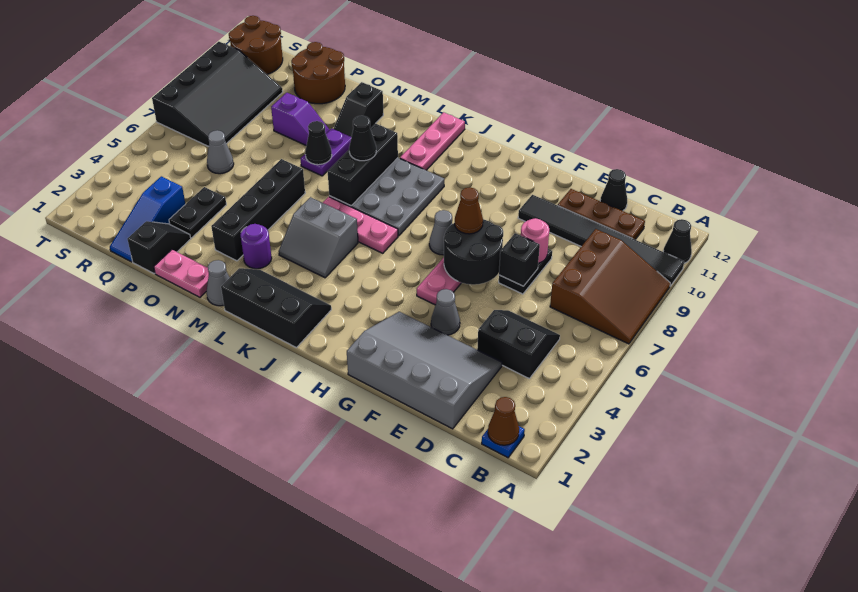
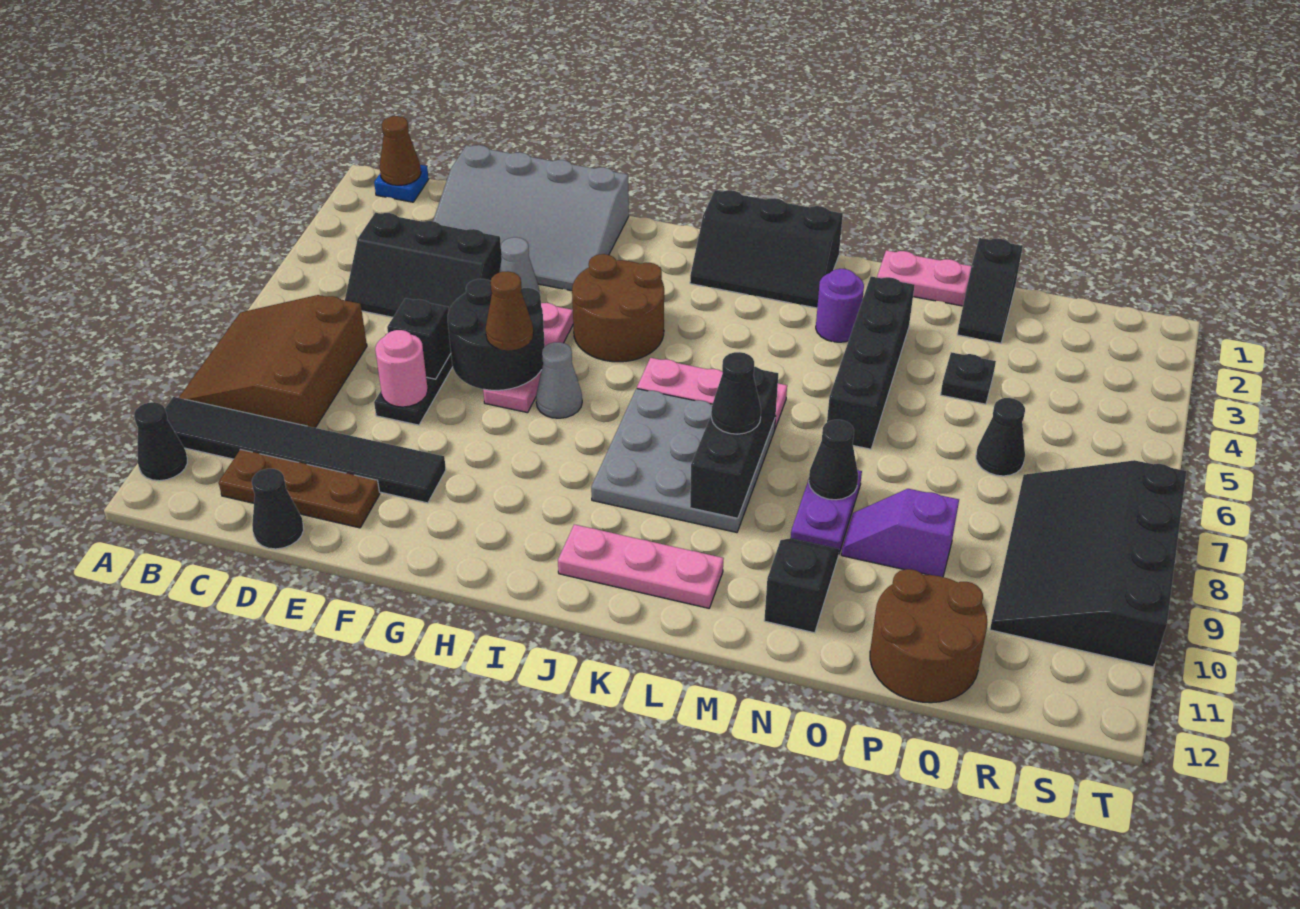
black 2x2 slope [477,310,560,378] -> black 2x3 slope [345,213,502,317]
grey 2x2 slope [279,197,358,278] -> none
pink 1x3 plate [400,112,465,170] -> pink 1x3 plate turned to [558,524,724,608]
grey 1x1 cone [206,260,230,306] -> none
black 1x2 plate [169,187,226,238] -> black 1x1 plate [941,352,996,404]
blue 1x3 slope [110,176,185,262] -> none
grey 1x1 cone [207,130,234,174] -> black 1x1 cone [976,398,1025,476]
brown 2x2 round brick [229,16,283,74] -> brown 2x2 round brick moved to [572,254,664,362]

